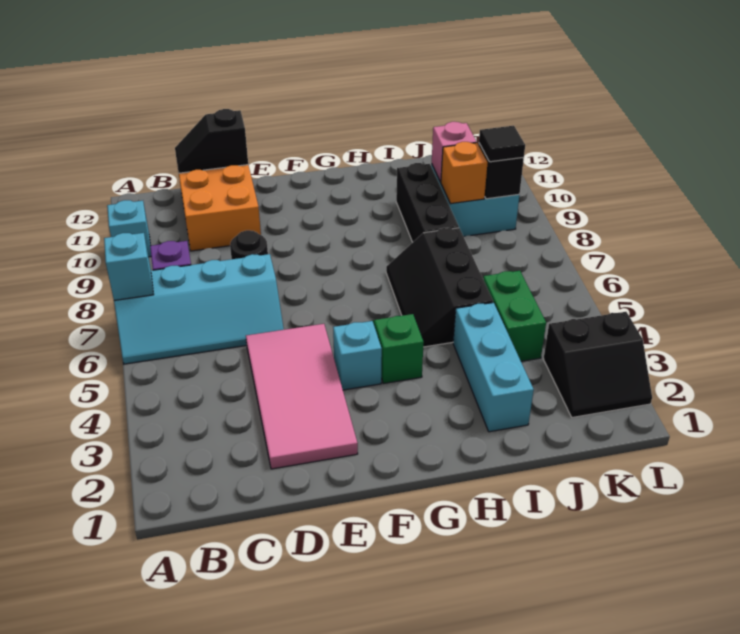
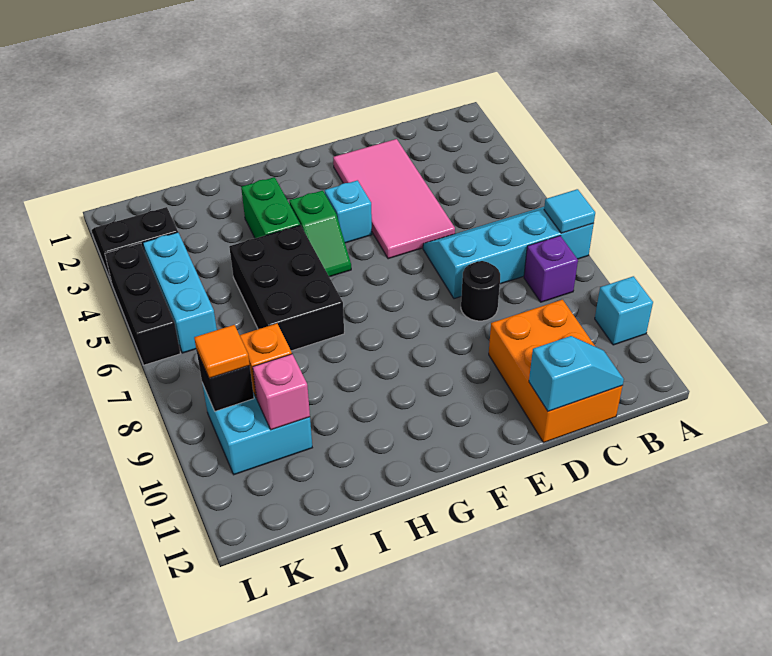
cyan 1x1 brick [104,233,154,300] -> cyan 1x1 tile [544,189,595,233]
black 1x2 slope [175,109,248,173] -> cyan 1x2 slope [529,336,624,411]
black 2x3 slope [386,228,493,347] -> black 2x3 brick [229,225,344,351]
cyan 1x3 brick [453,303,534,432] -> cyan 1x3 brick moved to [143,232,217,353]
black 1x3 brick [396,163,459,242] -> black 1x3 brick moved to [105,243,180,365]
green 1x2 brick [483,271,546,361] -> green 1x2 brick moved to [241,177,300,238]
black 1x1 tile [479,126,525,162] -> orange 1x1 tile [194,325,250,378]

